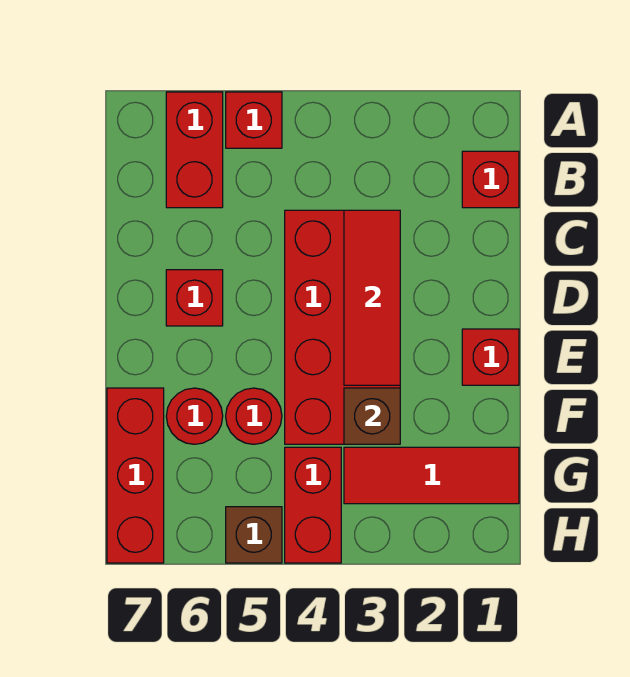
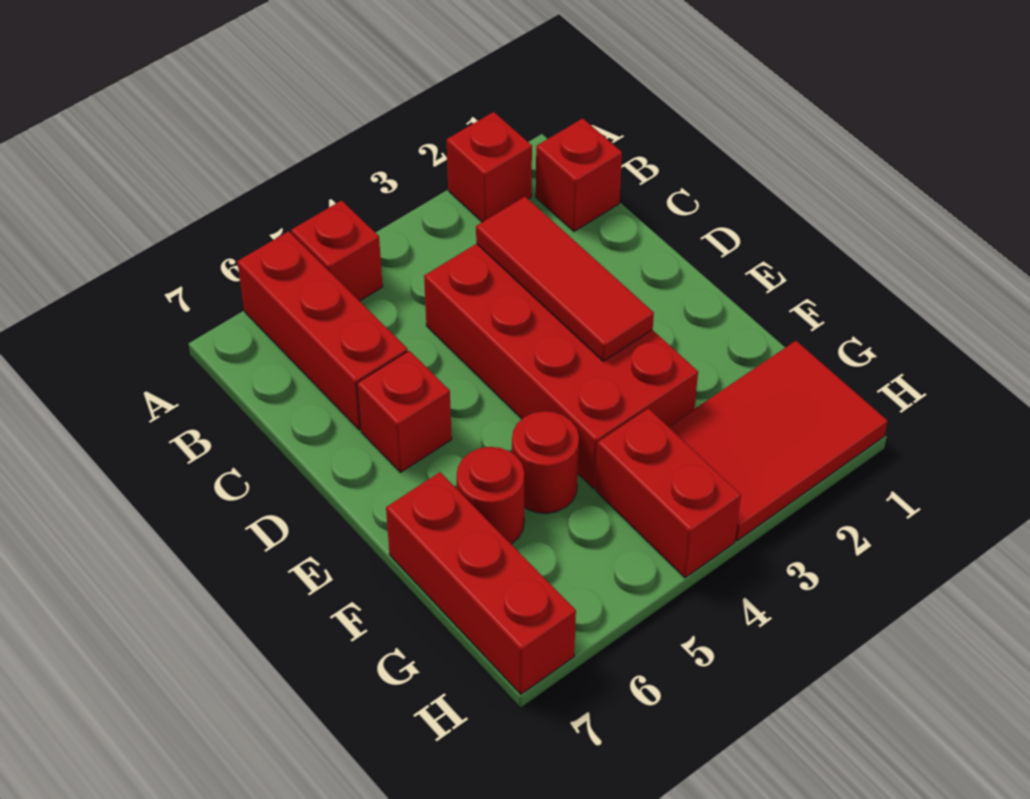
red 1x2 brick [166,92,223,208] -> red 1x3 brick [237,231,408,430]
red 1x1 brick [462,329,519,385] -> red 1x1 brick moved to [447,112,532,222]
brown 1x1 brick [344,388,400,444] -> none
red 1x3 tile [344,447,519,504] -> red 2x3 tile [668,341,888,541]
brown 1x1 brick [226,507,282,563] -> none

